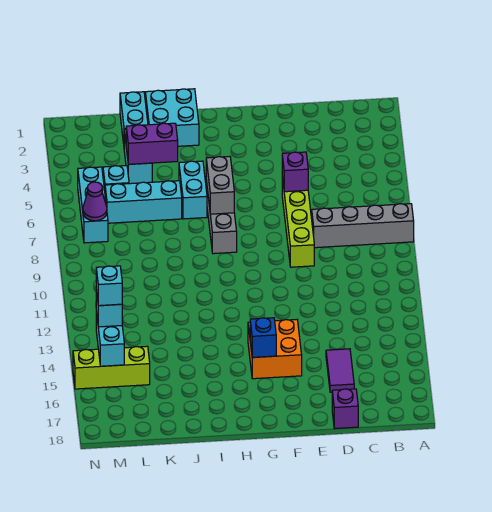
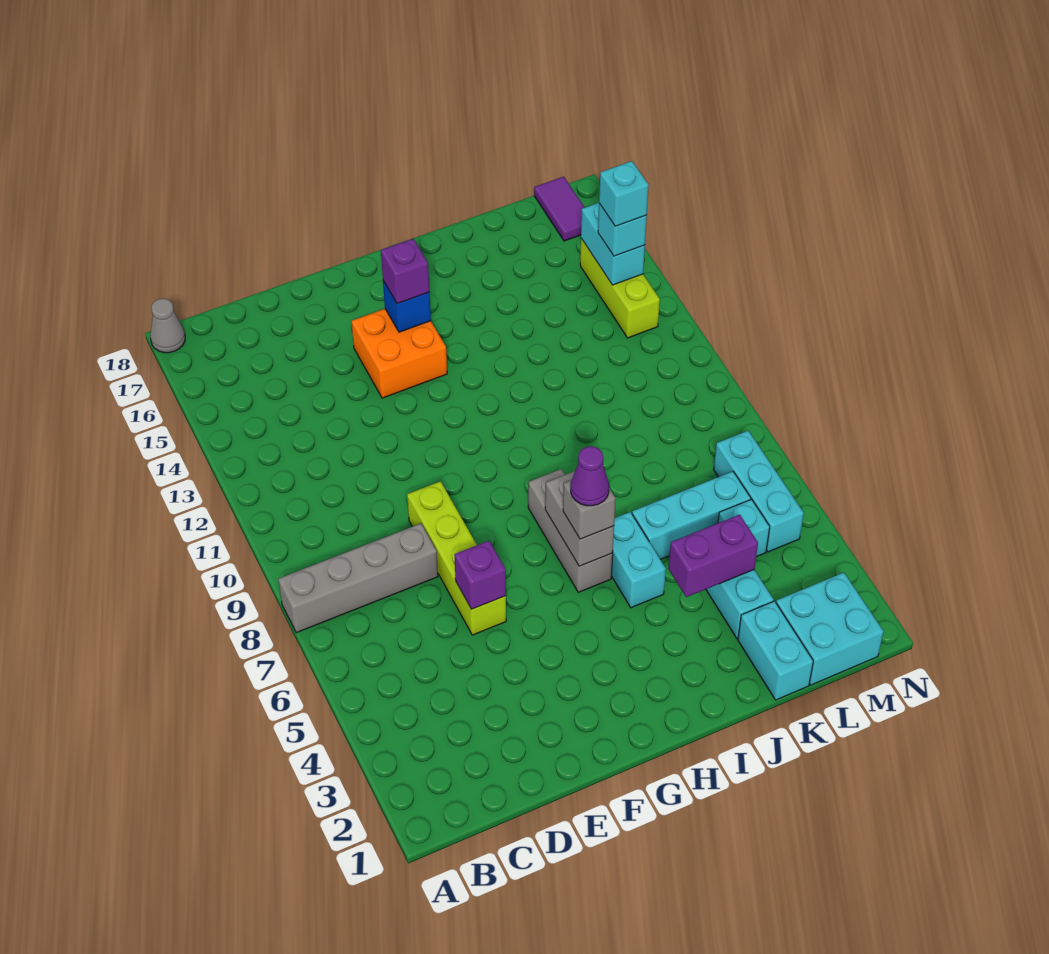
none -> grey 1x1 cone [150,298,185,353]
purple 1x2 tile [326,349,354,392] -> purple 1x2 tile moved to [534,177,585,241]
purple 1x1 brick [332,389,358,429] -> purple 1x1 brick moved to [381,239,429,304]
none -> grey 1x1 brick [563,481,616,539]
cyan 2x2 brick [145,89,199,146] -> cyan 2x2 brick moved to [776,573,884,685]
lime 1x3 brick [73,346,150,389] -> lime 1x3 brick turned to [580,239,660,338]
purple 1x1 cone [83,182,107,221] -> purple 1x1 cone moved to [571,446,609,506]

